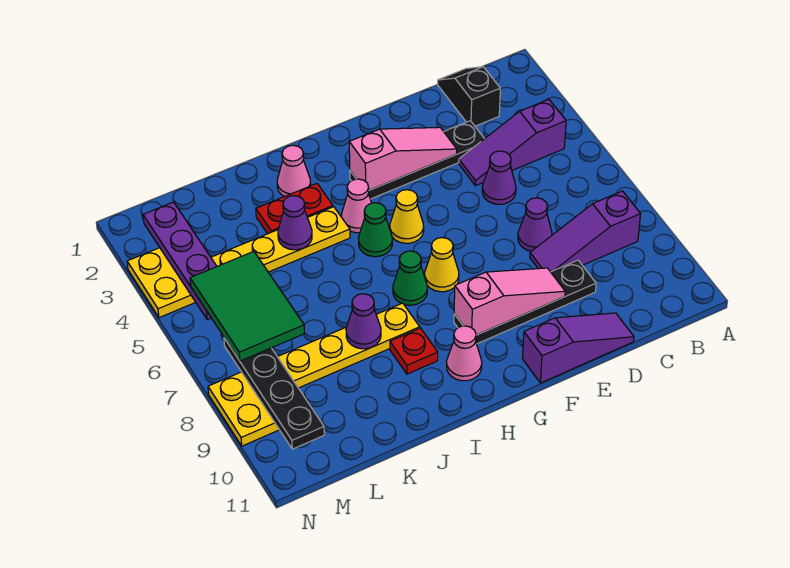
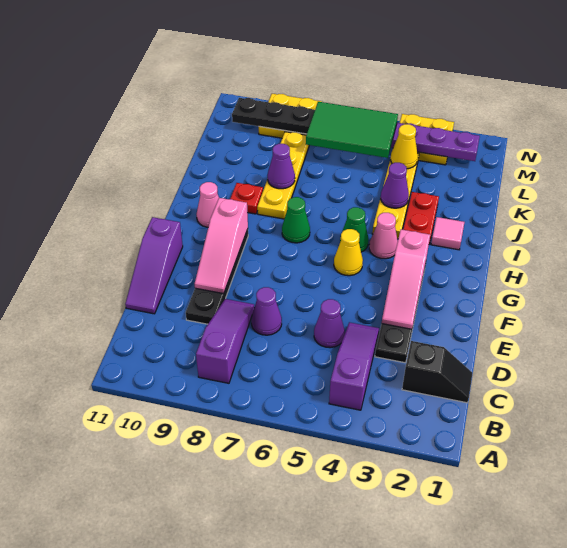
yellow 1x1 cone [425,238,459,292] -> yellow 1x1 cone moved to [391,124,418,169]
pink 1x1 cone [277,145,311,197] -> pink 1x1 tile [431,217,464,250]

